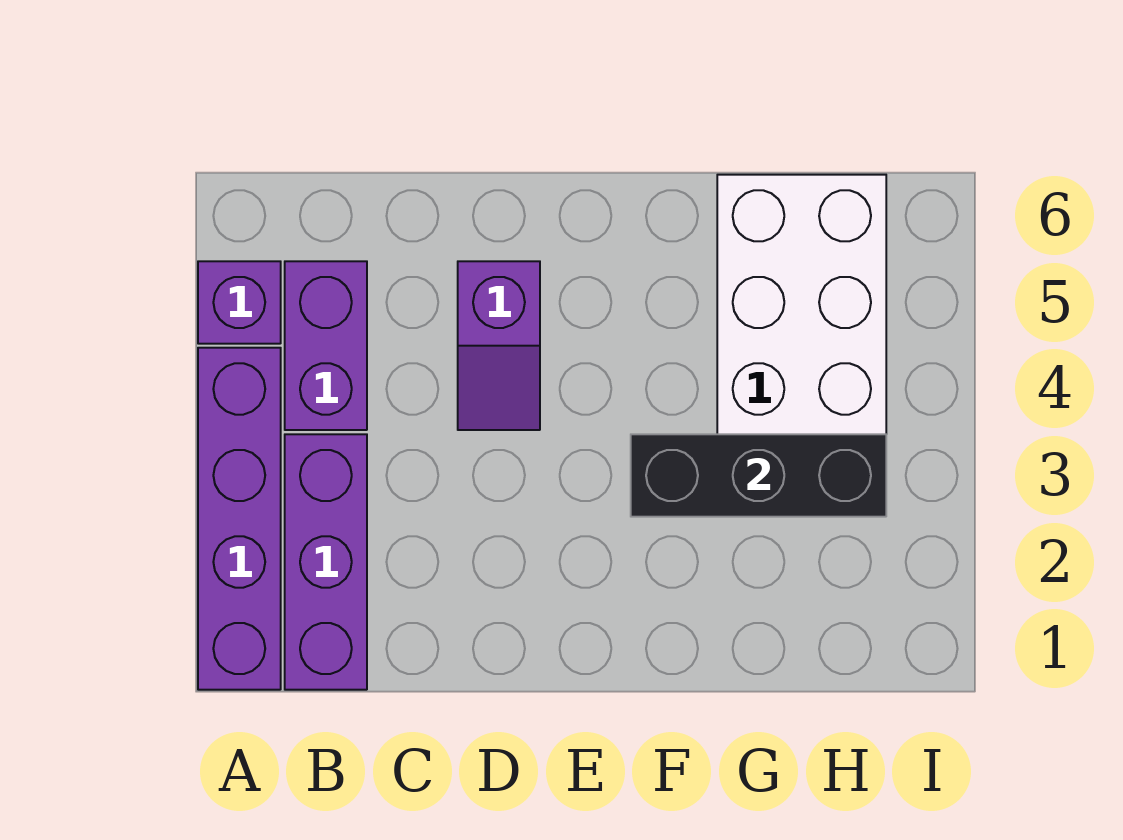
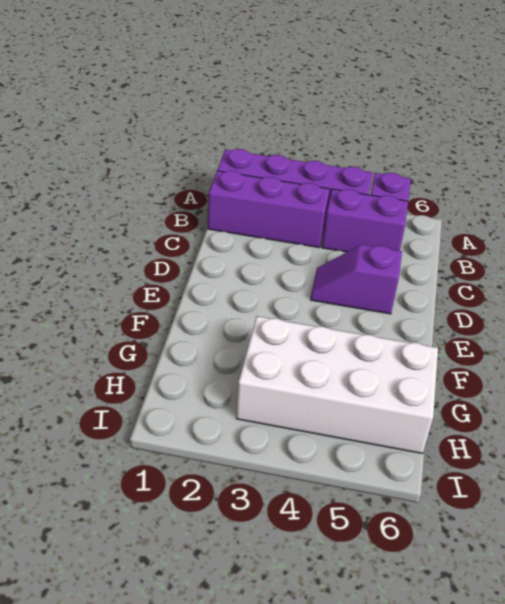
black 1x3 brick [631,434,886,517] -> none

